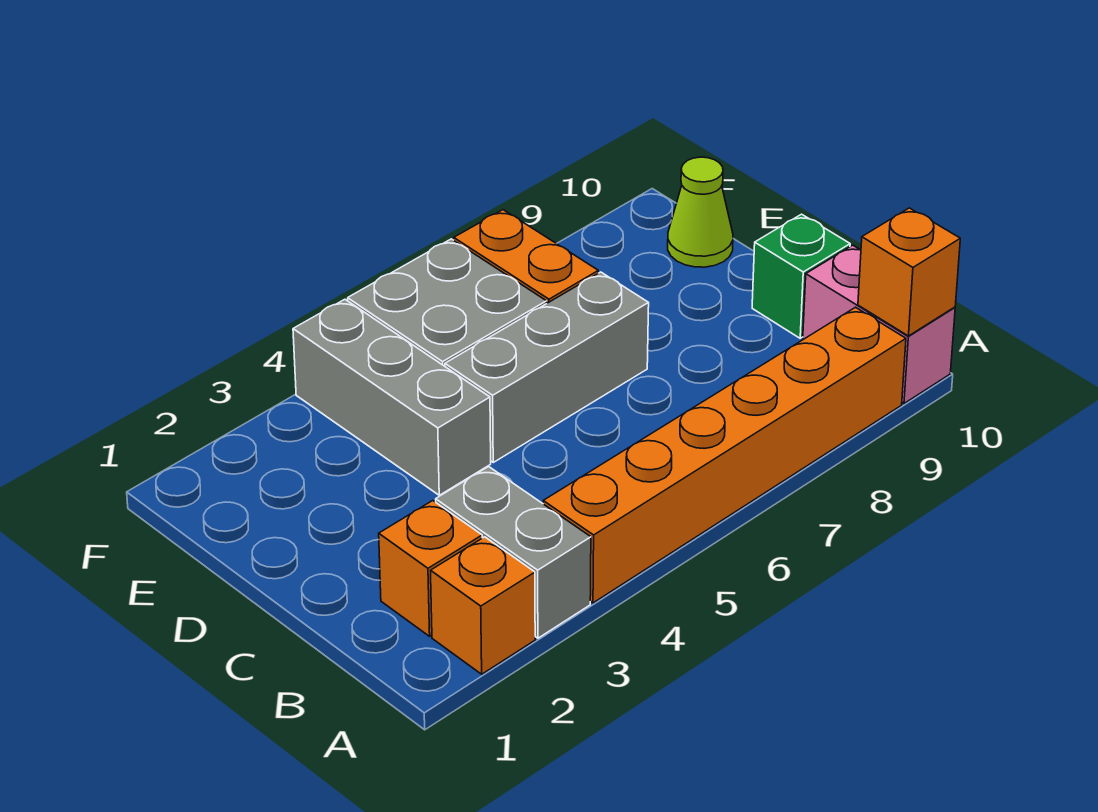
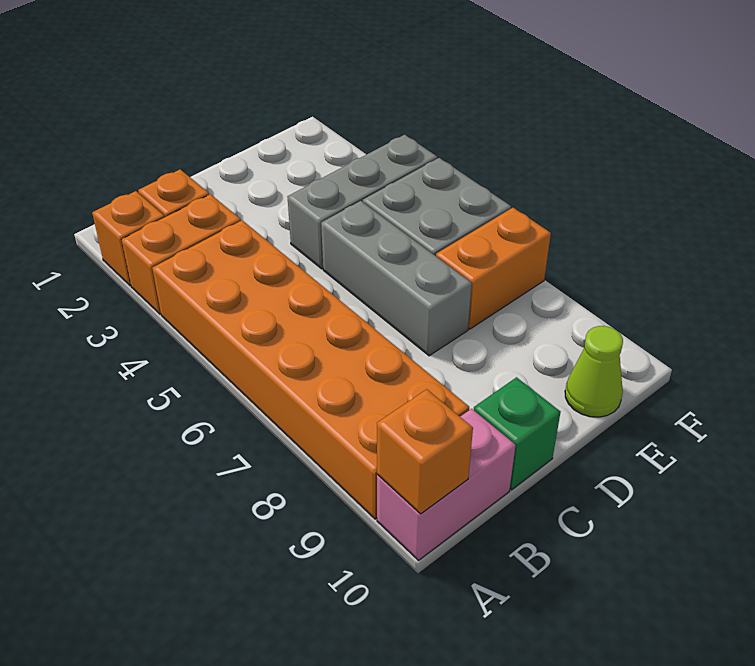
grey 1x2 brick [436,467,591,638] -> orange 1x2 brick [122,194,241,314]
orange 1x6 brick [543,307,906,603] -> orange 2x6 brick [152,220,469,519]

